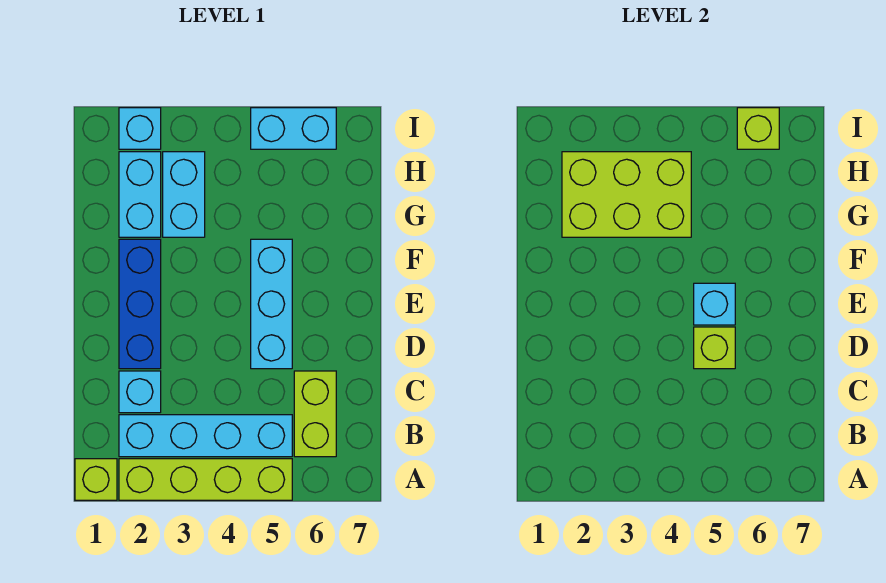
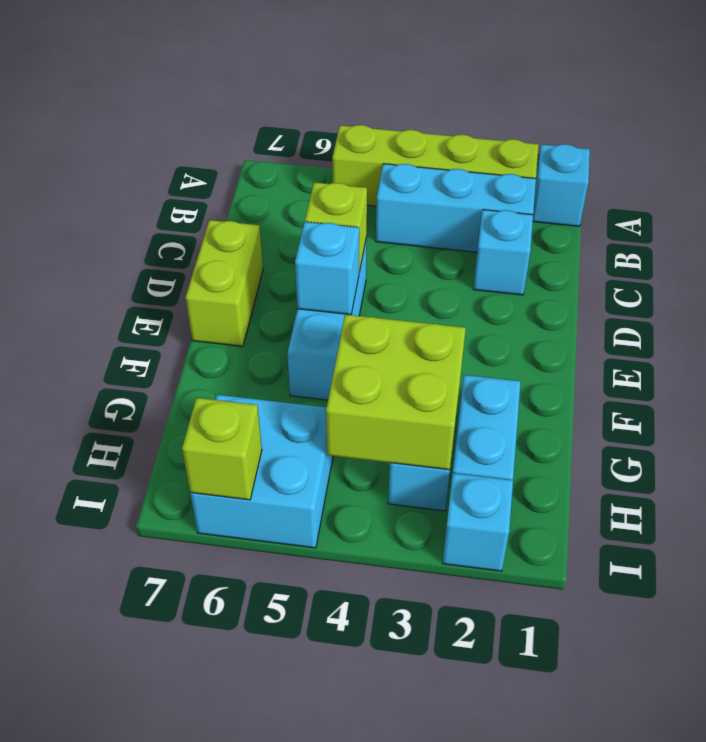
lime 1x1 brick [75,459,117,500] -> cyan 1x1 brick [533,144,590,226]
cyan 1x4 brick [119,415,292,457] -> cyan 1x3 brick [376,164,536,252]
lime 1x2 brick [294,371,336,457] -> lime 1x2 brick moved to [185,220,263,346]
blue 1x3 brick [119,239,161,369] -> none
lime 2x3 brick [562,152,691,237] -> lime 2x2 brick [326,314,466,470]
cyan 1x2 brick [251,108,336,149] -> cyan 2x2 brick [190,395,333,548]

